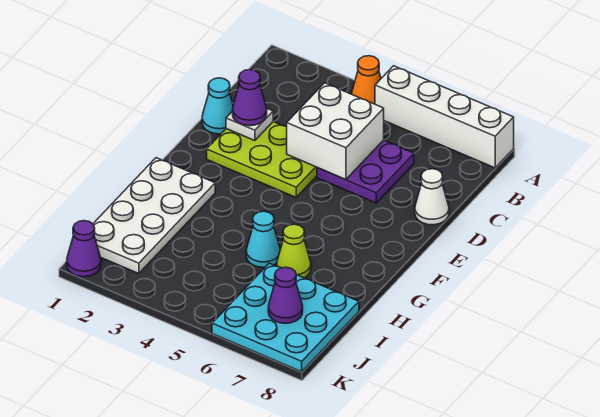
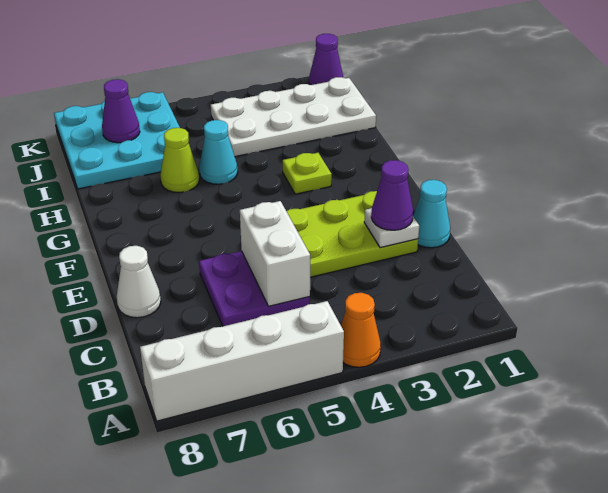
white 2x2 brick [287,83,384,180] -> white 1x2 brick [240,201,310,306]
white 2x4 plate [93,158,215,274] -> white 2x4 plate turned to [211,77,376,157]
none -> lime 1x1 plate [283,153,332,194]

